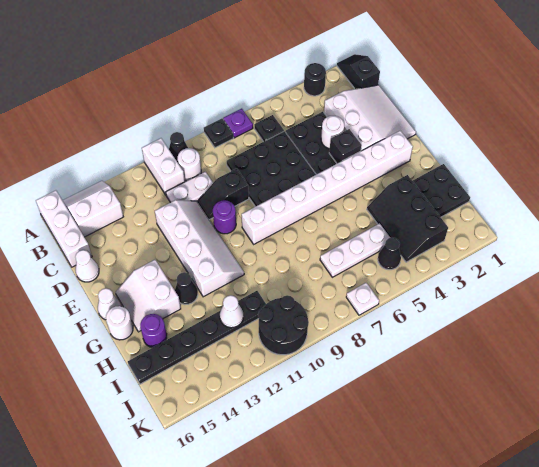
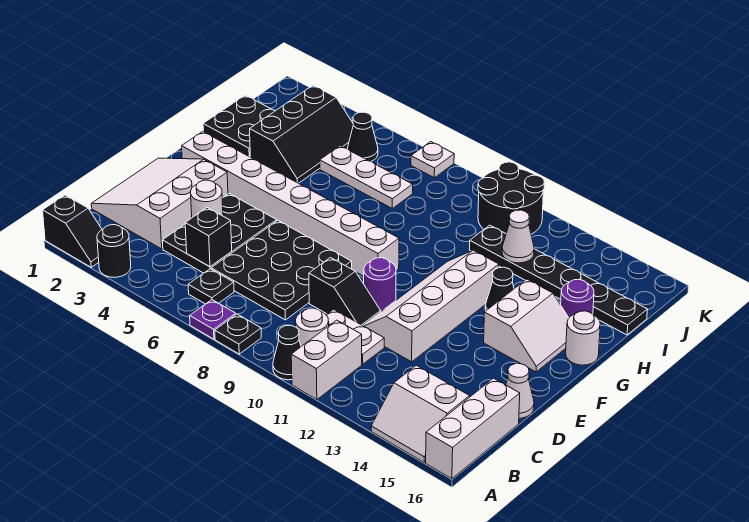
black 1x2 slope [337,54,380,89] -> black 1x2 slope turned to [43,195,102,267]
black 1x1 brick [329,129,362,163] -> black 1x1 brick moved to [185,208,232,267]
white 1x1 cone [98,288,121,320] -> none

